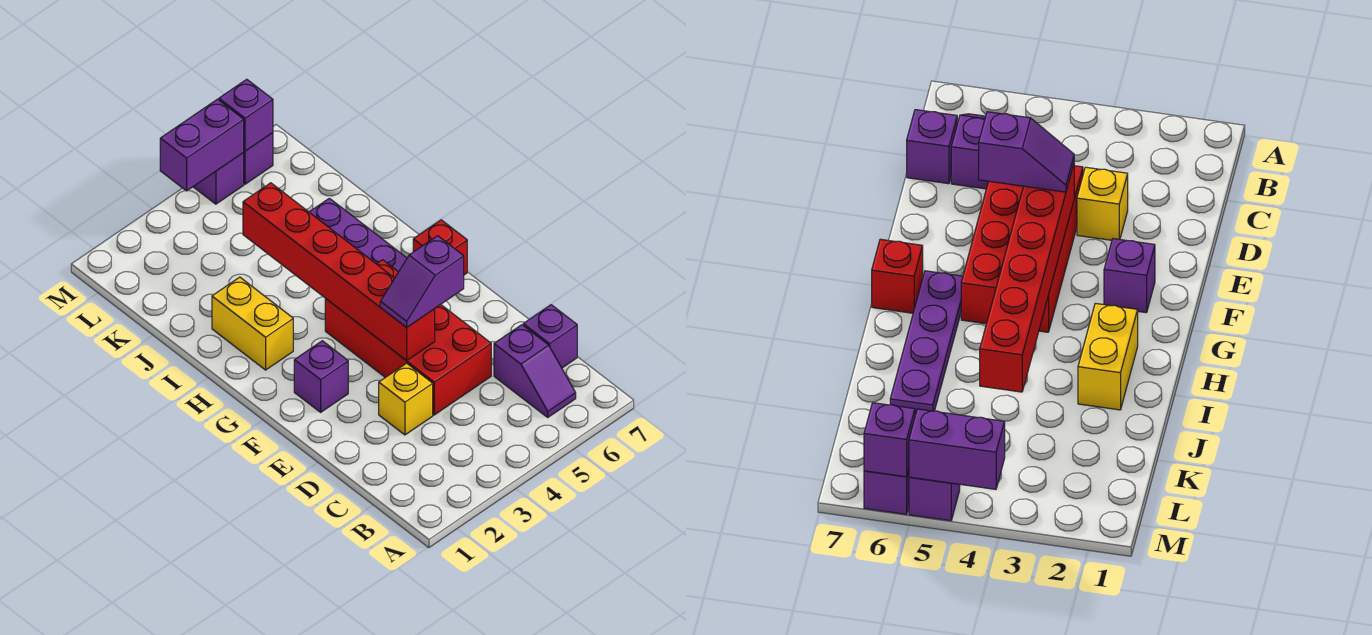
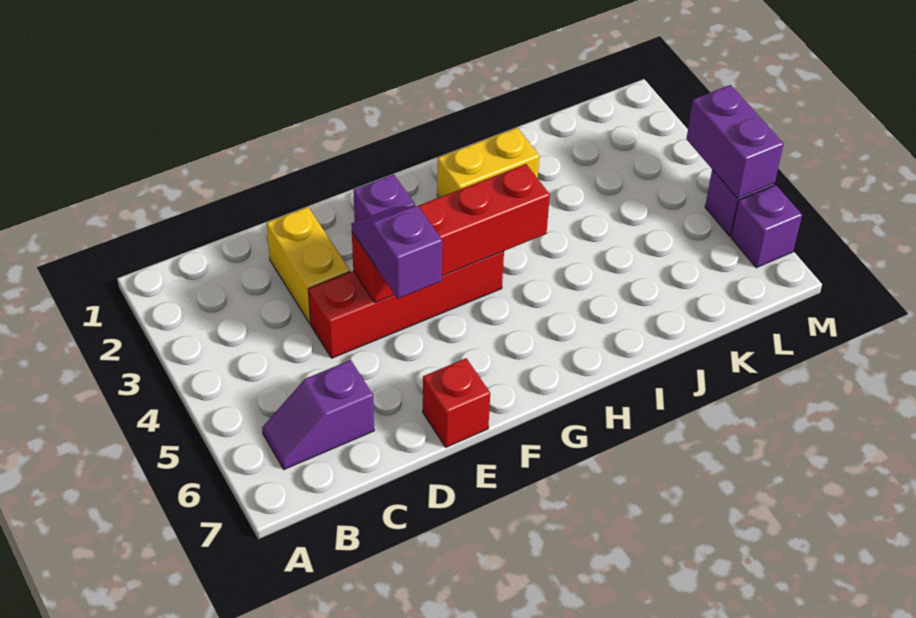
purple 1x1 brick [523,305,577,368] -> none
yellow 1x1 brick [379,363,433,435] -> yellow 1x2 brick [266,207,350,324]
red 2x4 brick [325,260,491,415] -> red 1x4 brick [308,251,504,358]
red 1x6 brick [243,183,435,361] -> red 1x4 brick [352,164,550,303]
purple 1x4 plate [309,198,407,272] -> none
red 1x1 brick [413,220,467,275] -> red 1x1 brick moved to [423,358,490,447]
purple 1x1 brick [219,79,273,151] -> none

